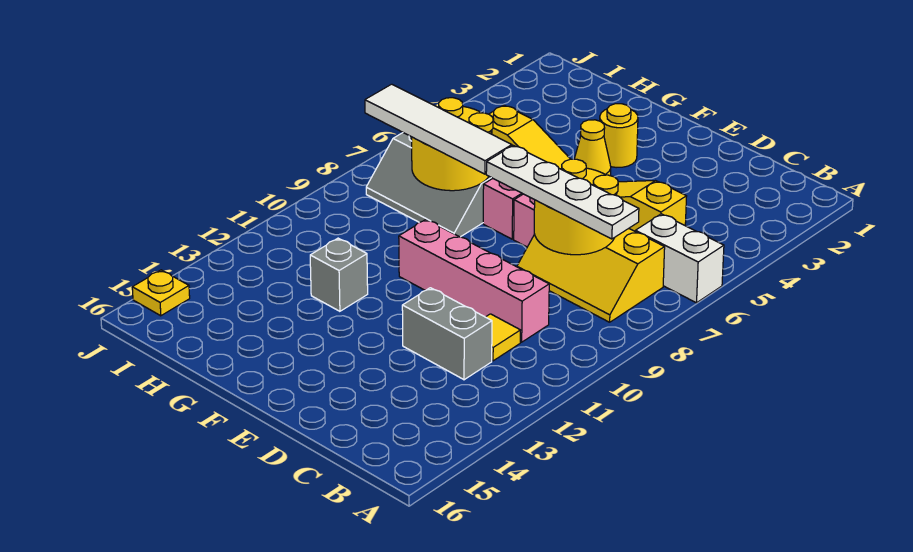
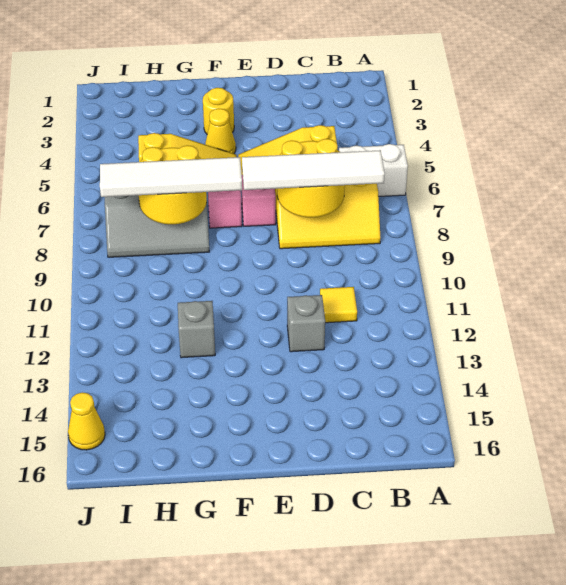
white 1x4 plate [486,145,639,239] -> white 1x4 tile [242,150,385,190]
pink 1x4 brick [399,219,549,342] -> none
grey 1x2 brick [402,288,492,380] -> grey 1x1 brick [287,295,325,352]
yellow 1x1 plate [132,270,190,316] -> yellow 1x1 cone [68,393,105,450]

